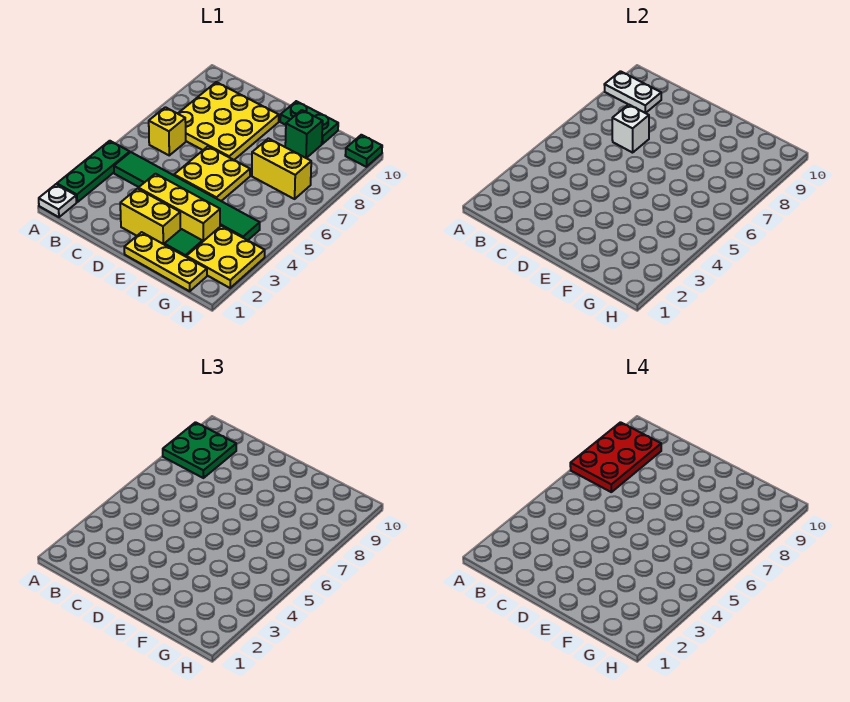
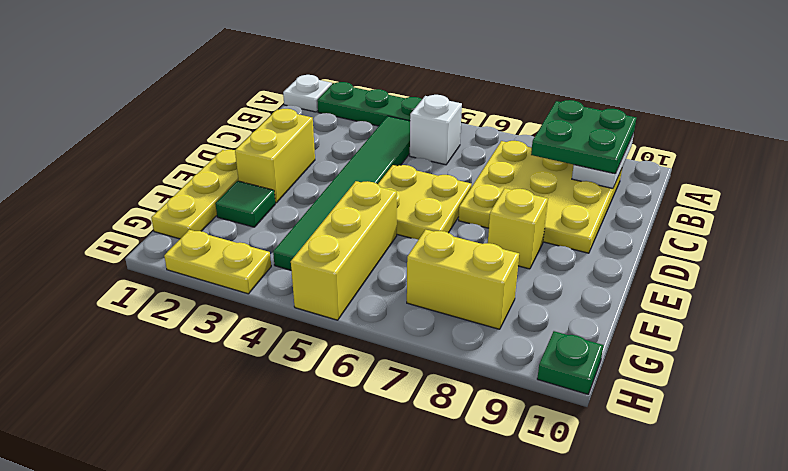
red 2x3 plate [570,422,661,492] -> none
yellow 1x1 brick [149,107,186,155] -> yellow 1x1 brick moved to [488,188,548,269]
white 1x1 brick [612,104,649,153] -> white 1x1 brick moved to [410,95,462,165]
yellow 1x3 brick [138,174,220,242] -> yellow 1x3 brick moved to [291,181,397,320]
green 1x2 plate [280,101,338,144] -> none
yellow 1x2 brick [252,138,311,199] -> yellow 1x2 brick turned to [407,230,519,329]
green 1x1 brick [285,110,323,158] -> none
yellow 2x2 plate [186,226,265,288] -> yellow 1x2 plate [164,230,271,294]

